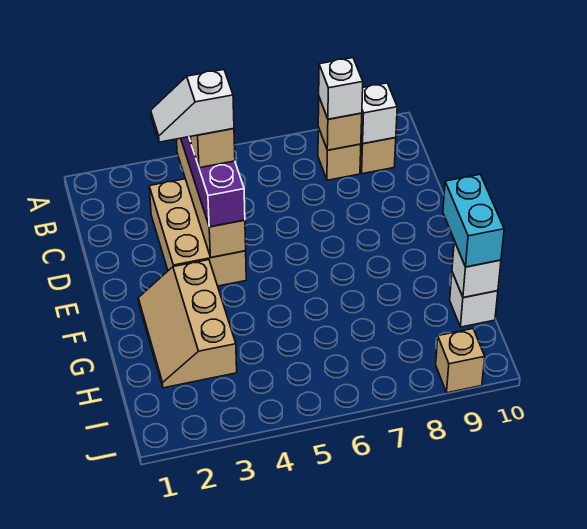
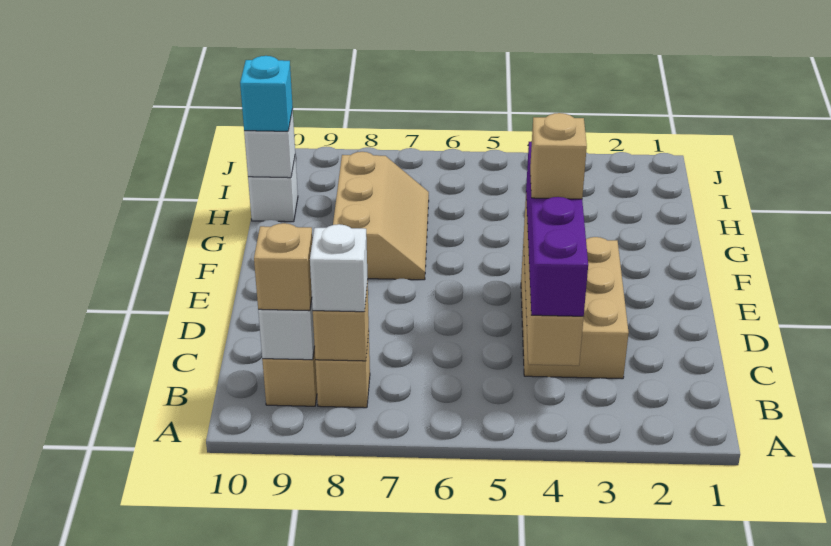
white 1x2 slope [151,70,234,142] -> none
tan 2x3 slope [138,260,237,388] -> tan 2x3 slope moved to [333,152,429,280]
cyan 1x2 brick [443,174,504,267] -> cyan 1x1 brick [240,56,293,131]
tan 1x1 brick [436,329,485,393] -> tan 1x1 brick moved to [254,223,312,311]

